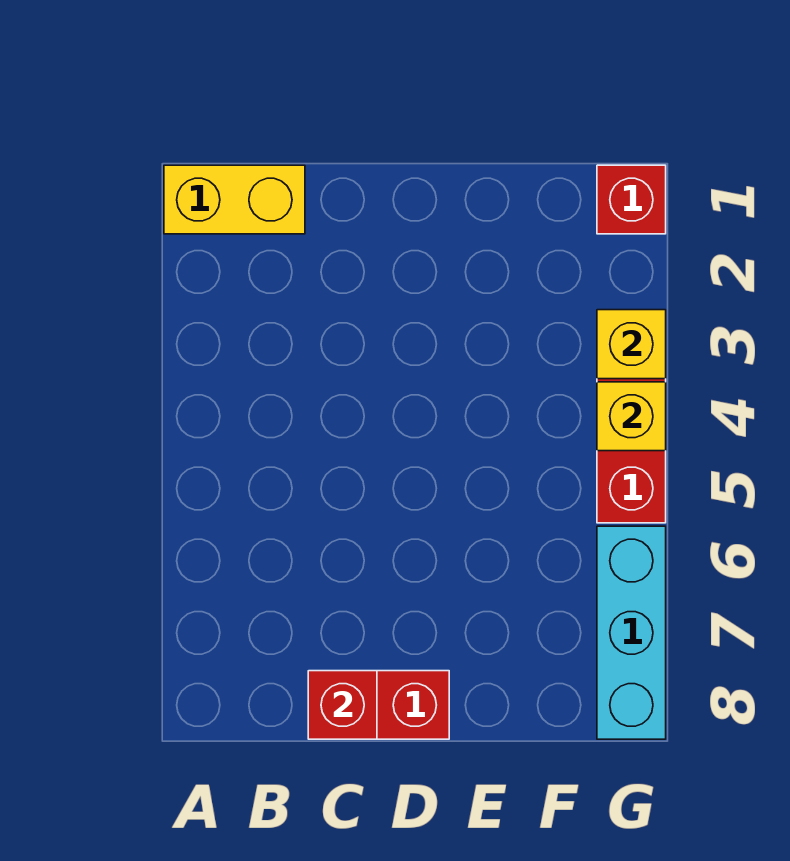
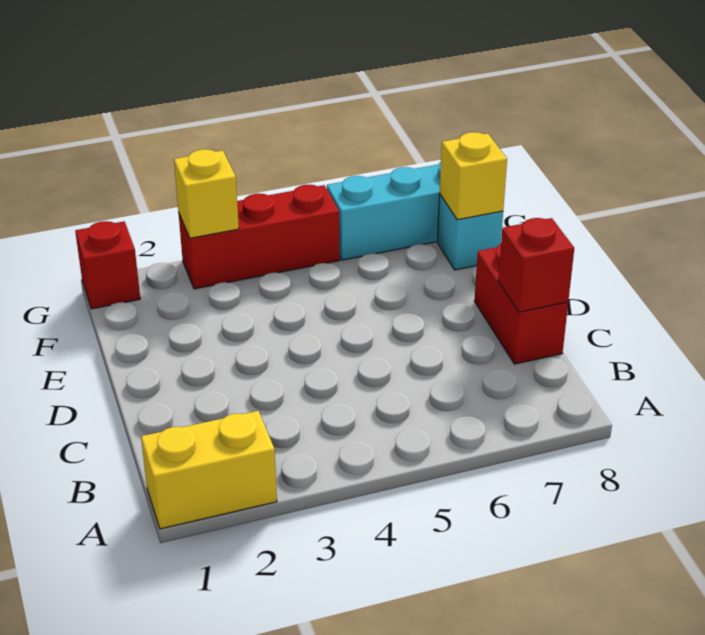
yellow 1x2 brick [164,165,305,234] -> yellow 1x2 brick turned to [141,411,277,529]
none -> cyan 1x1 brick [437,195,503,270]
yellow 1x1 brick [597,382,666,451] -> yellow 1x1 brick moved to [440,132,507,220]

